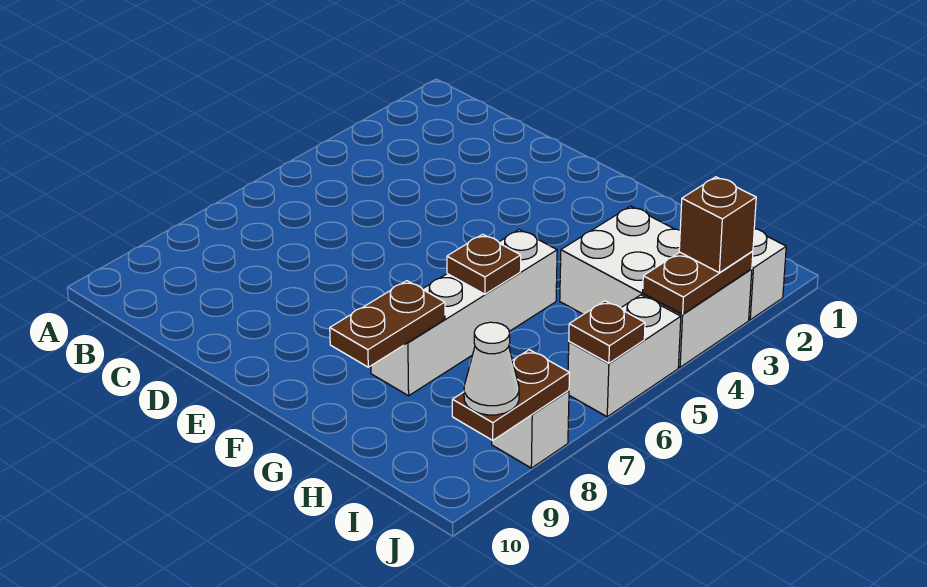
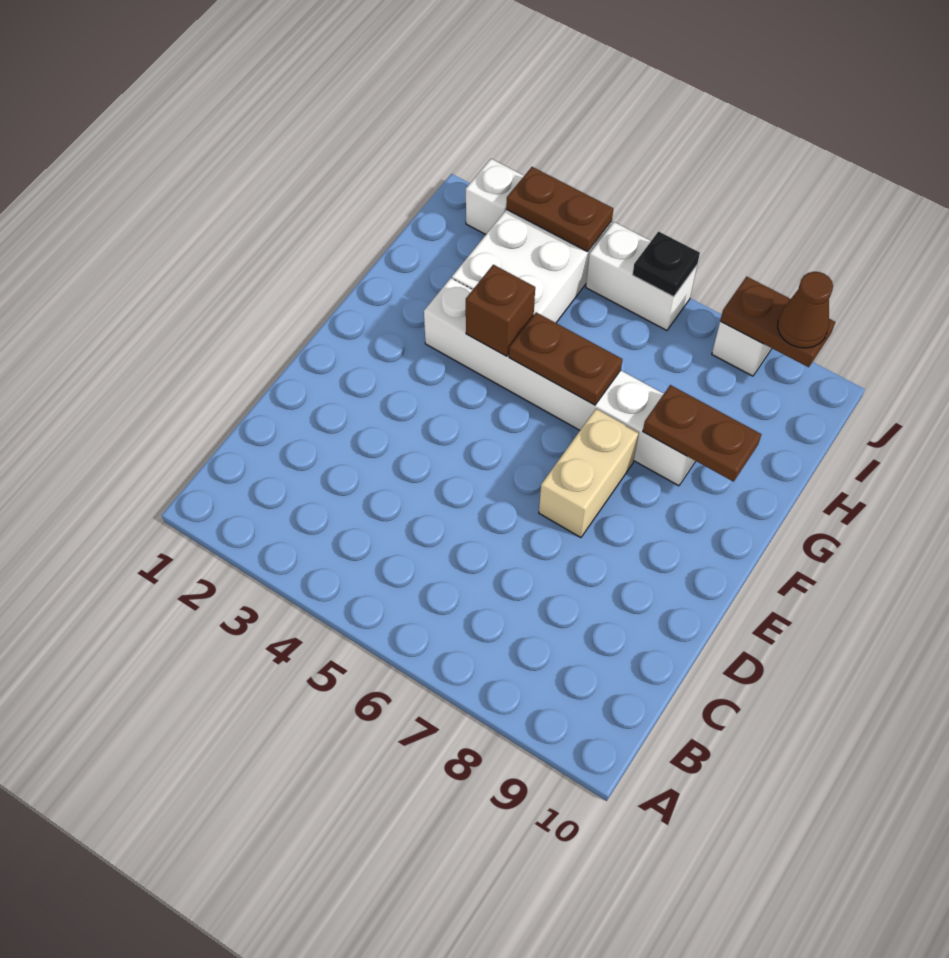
none -> tan 1x2 brick [539,409,639,538]
white 1x4 brick [371,229,557,396] -> white 1x6 brick [424,278,695,486]
brown 1x1 plate [447,234,521,294] -> brown 1x2 plate [509,312,622,405]
brown 1x1 brick [679,177,756,273] -> brown 1x1 brick moved to [466,265,535,356]
brown 1x1 plate [569,301,645,363] -> black 1x1 plate [633,232,700,297]
white 1x1 cone [464,322,519,415] -> brown 1x1 cone [778,272,833,348]

